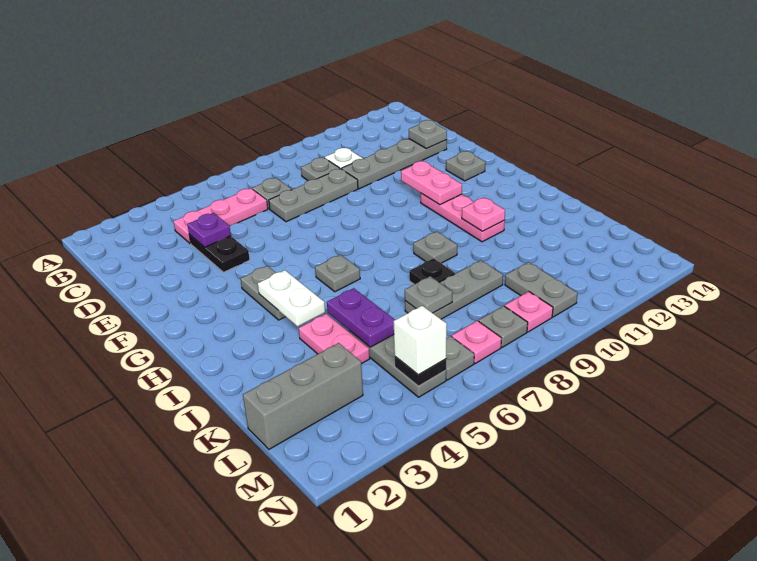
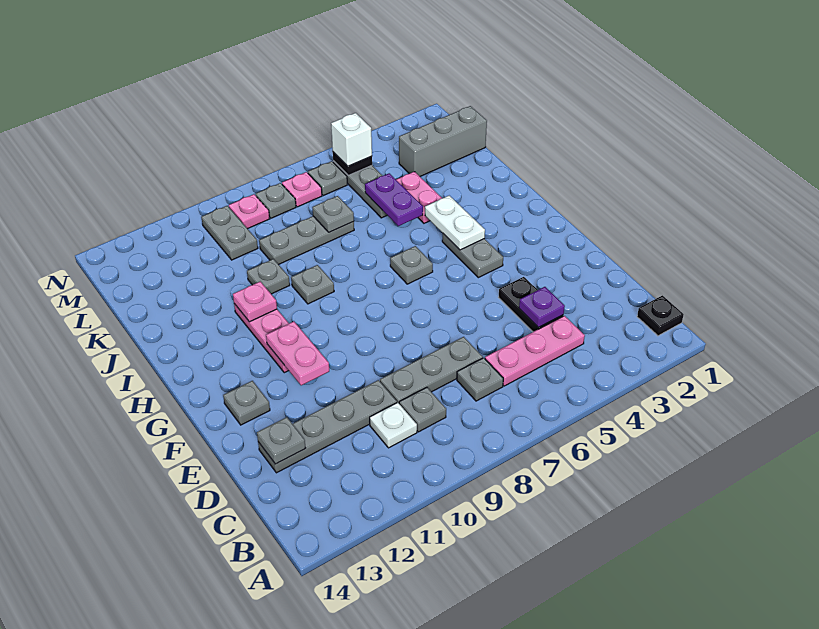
black 1x1 plate [409,258,455,284] -> black 1x1 plate moved to [637,295,684,336]
none -> grey 1x1 plate [247,259,290,294]

